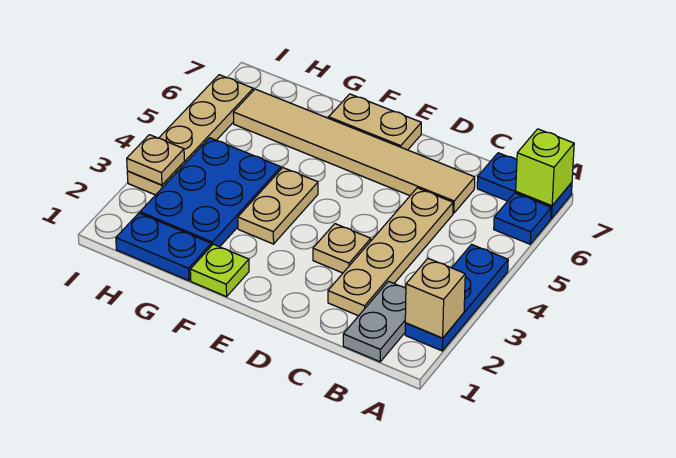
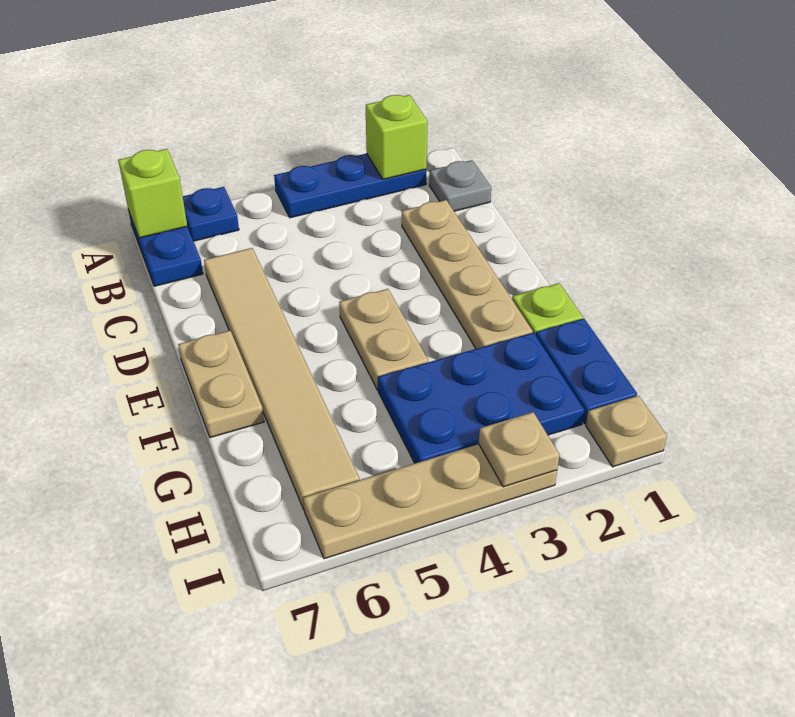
tan 1x1 brick [405,258,465,338] -> lime 1x1 brick [366,95,428,179]
grey 1x2 plate [343,281,406,362] -> grey 1x1 plate [429,160,491,211]
tan 1x4 plate [328,188,453,316] -> tan 1x4 plate turned to [402,200,533,349]
tan 1x1 plate [313,224,371,273] -> tan 1x1 plate moved to [586,396,667,467]
tan 1x2 plate [238,168,318,244] -> tan 1x2 plate turned to [339,289,428,390]

